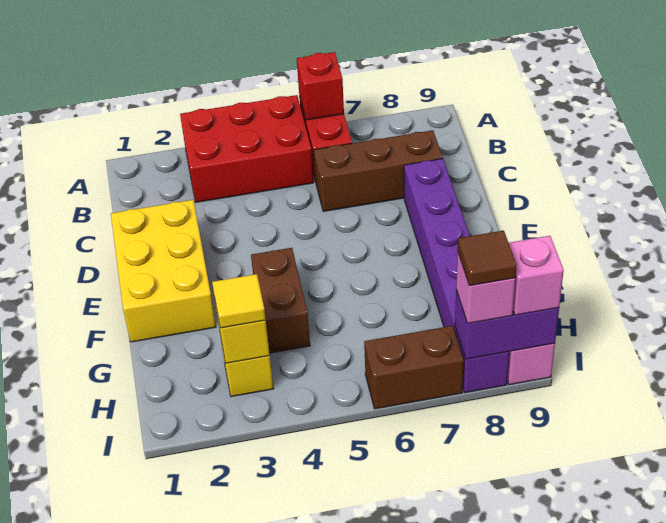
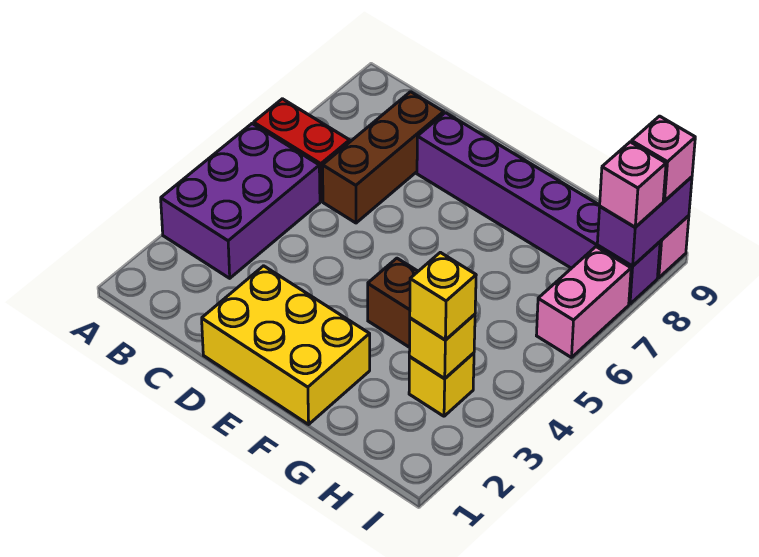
red 2x3 brick [180,95,314,202] -> purple 2x3 brick [161,124,320,278]
red 1x1 brick [297,52,344,120] -> none
yellow 1x1 tile [212,274,266,328] -> yellow 1x1 brick [410,252,476,340]
brown 1x2 brick [364,326,464,409] -> pink 1x2 brick [536,247,631,358]
brown 1x1 tile [458,230,517,286] -> none

